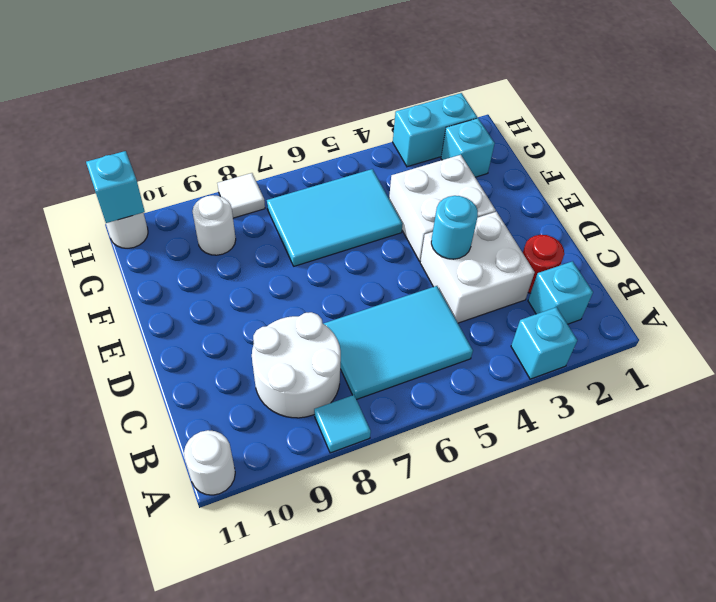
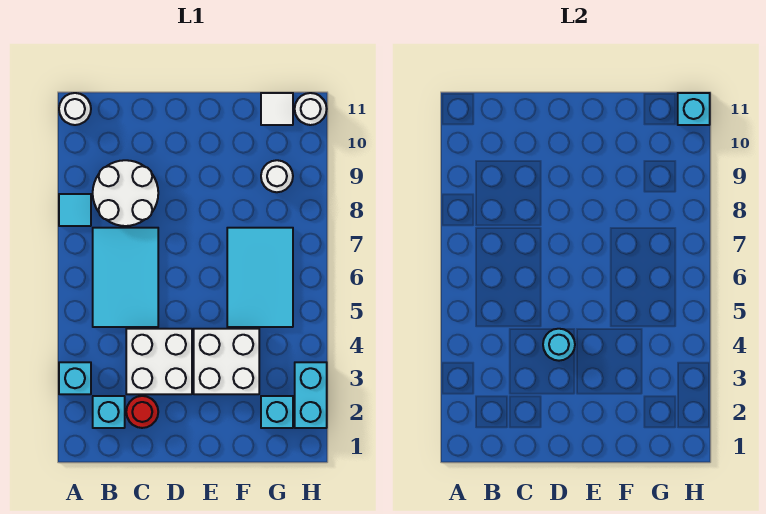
white 1x1 tile [218,173,265,218] -> white 1x1 tile moved to [261,93,293,125]

